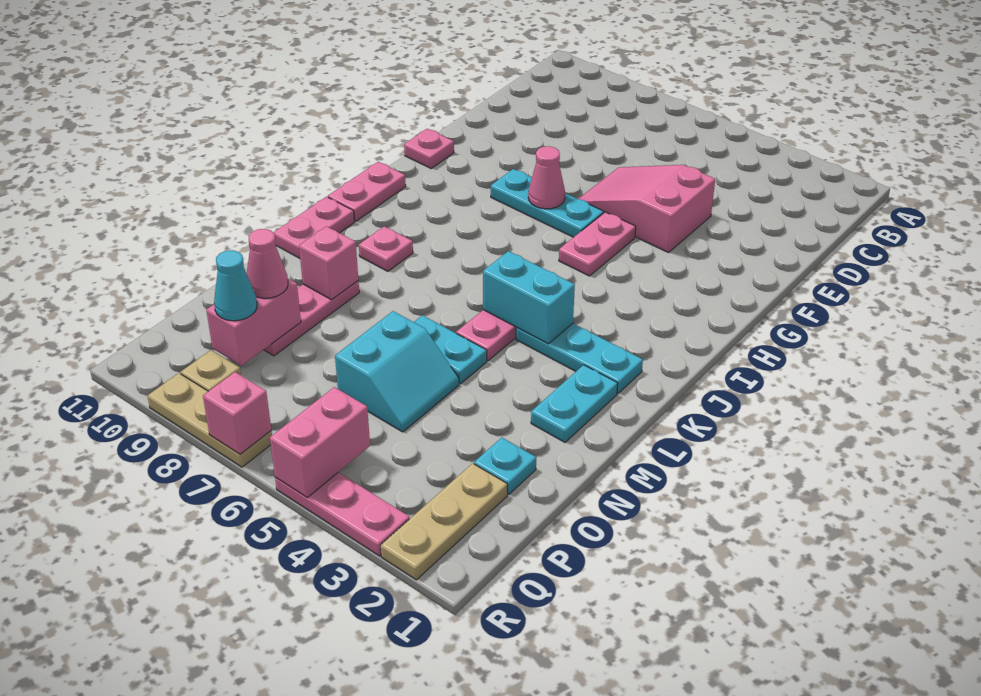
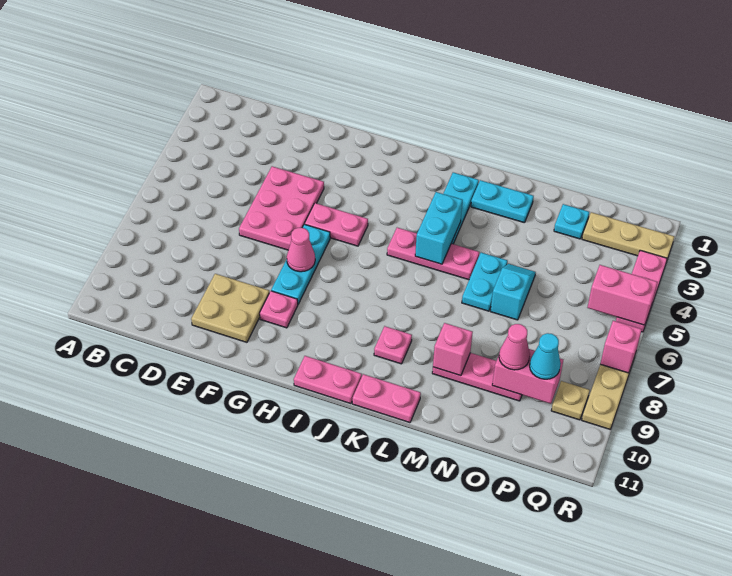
pink 2x3 slope [579,165,715,253] -> pink 2x3 plate [239,166,324,250]
none -> tan 2x2 plate [191,274,269,342]
pink 1x1 plate [404,129,454,168] -> pink 1x1 plate moved to [260,291,298,328]
cyan 2x2 slope [335,311,459,432] -> cyan 1x2 slope [490,264,536,320]

